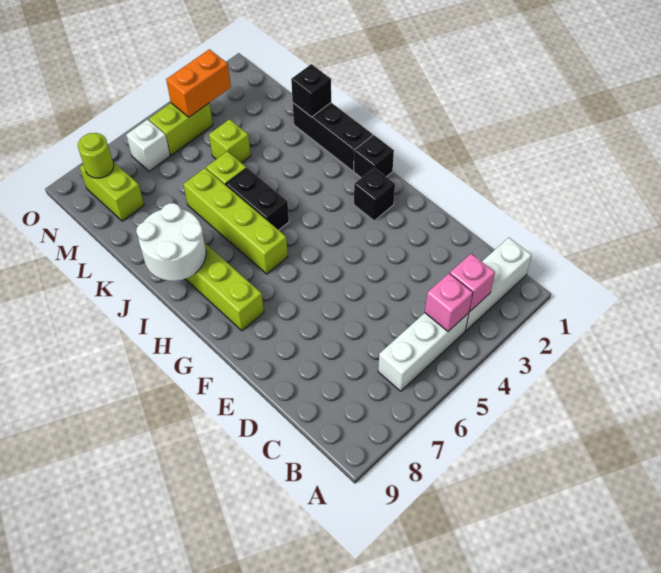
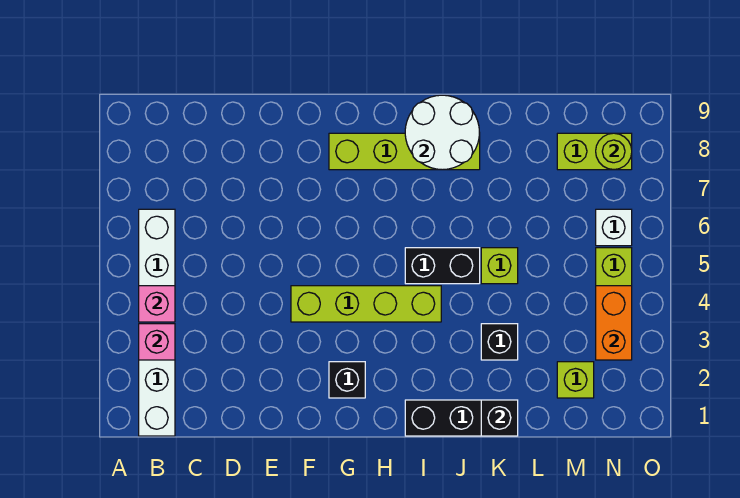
black 1x1 brick [354,135,394,178] -> black 1x1 brick moved to [481,324,518,360]
lime 1x4 brick [183,168,288,274] -> lime 1x4 brick moved to [291,286,441,322]
lime 1x1 brick [209,119,251,163] -> lime 1x1 brick moved to [557,362,594,398]

